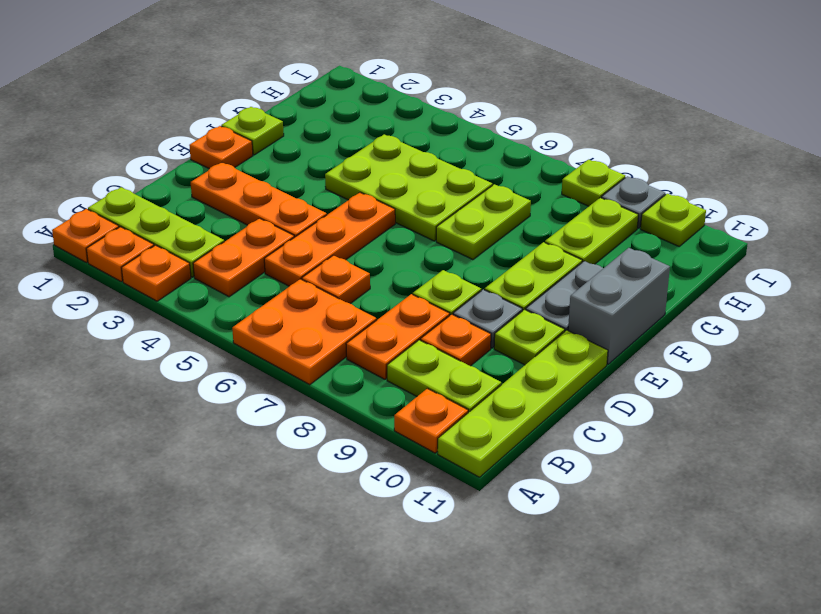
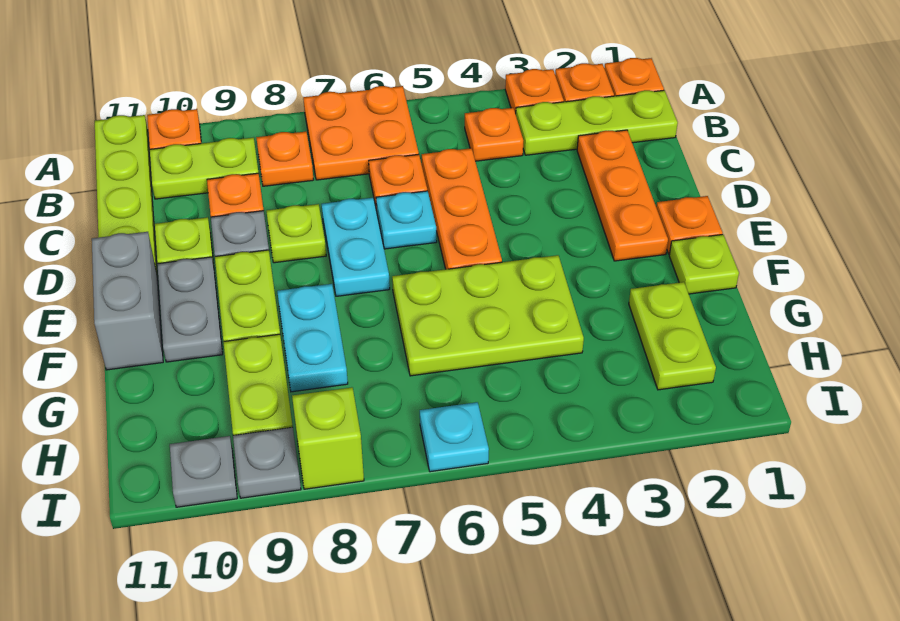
orange 1x2 plate [193,218,294,297] -> orange 1x1 plate [465,108,523,161]
orange 1x2 plate [346,294,450,379] -> orange 1x1 plate [256,132,314,186]
orange 1x3 plate [191,162,327,237] -> orange 1x3 plate turned to [577,130,668,261]
none -> cyan 1x1 plate [376,191,437,249]
none -> cyan 1x2 plate [322,198,390,296]
lime 1x2 plate [436,184,531,260] -> lime 1x2 plate moved to [629,282,716,390]
none -> cyan 1x2 plate [277,284,348,392]
none -> cyan 1x1 plate [420,402,489,472]
lime 1x1 plate [562,160,625,206] -> lime 1x1 brick [292,387,364,489]
lime 1x1 plate [640,194,706,246] -> grey 1x1 plate [170,436,237,507]

